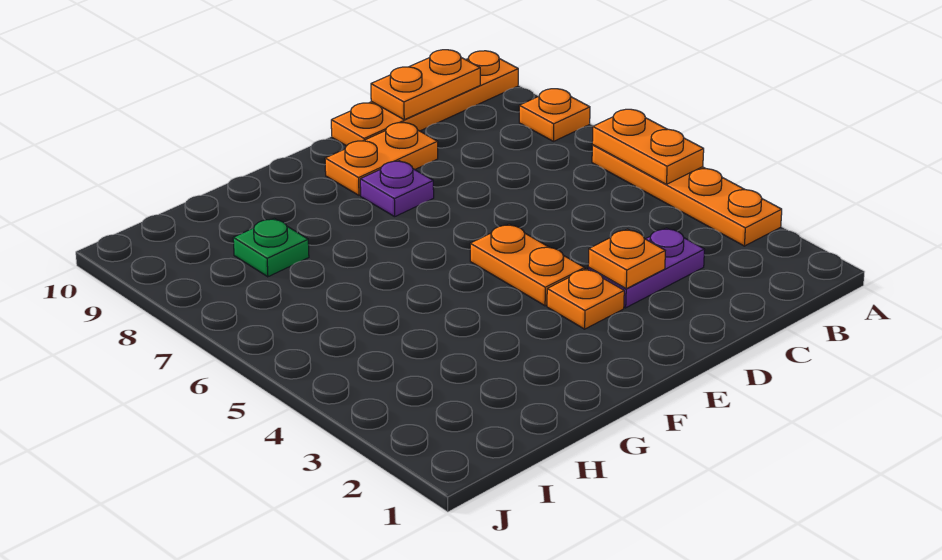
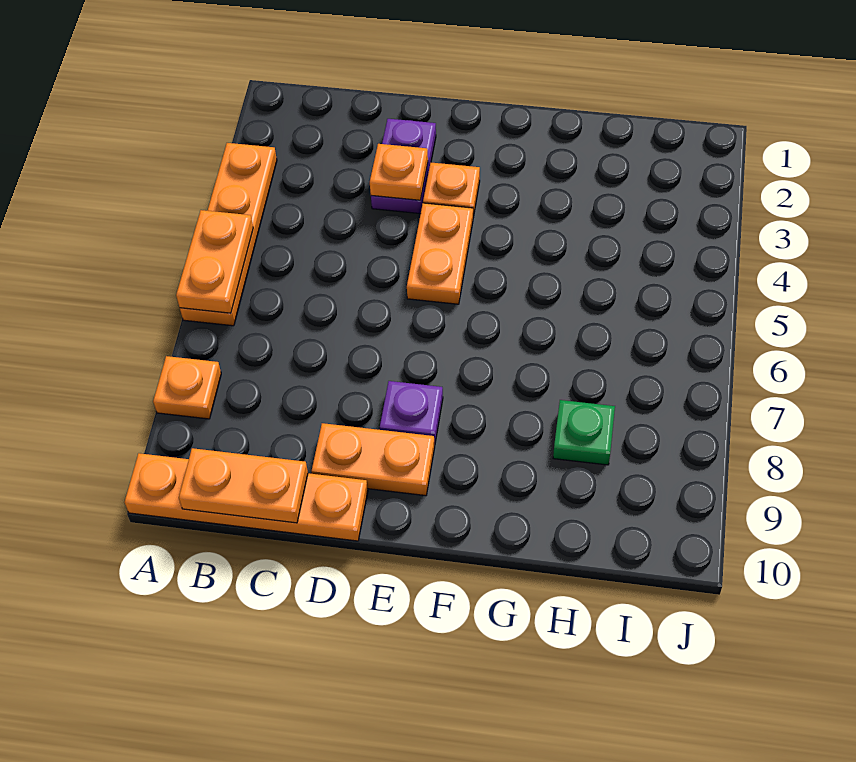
purple 1x2 plate [588,228,705,308] -> purple 1x2 plate turned to [371,119,436,214]

